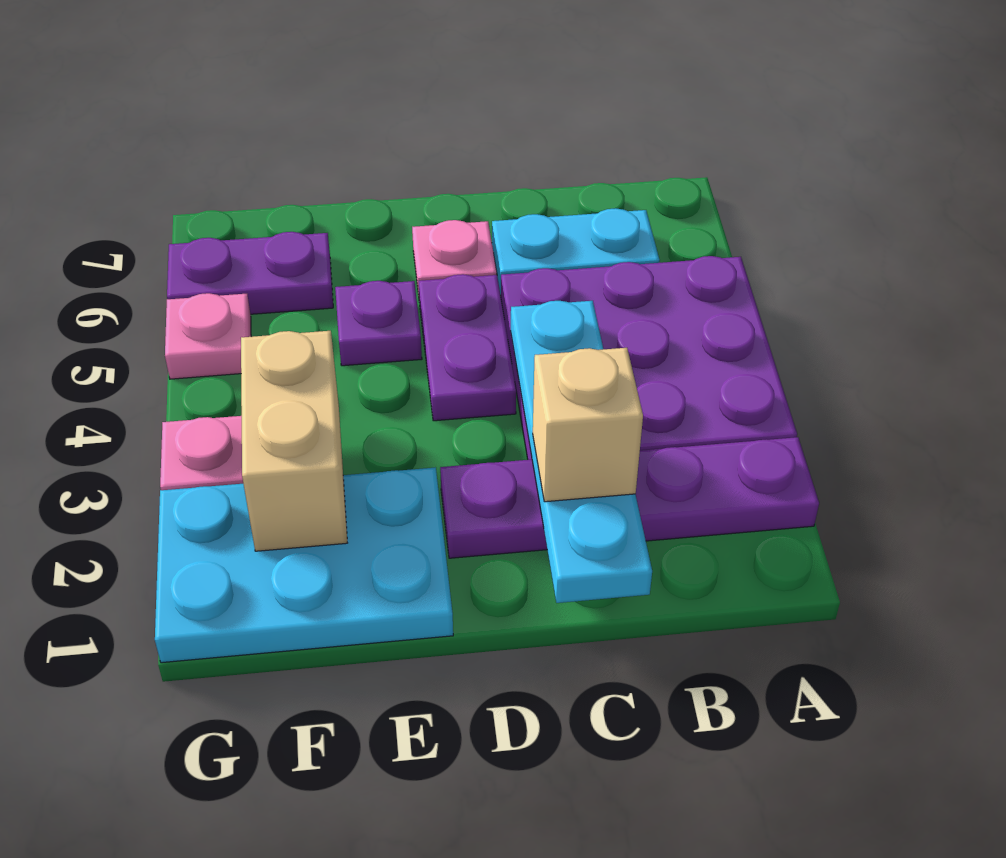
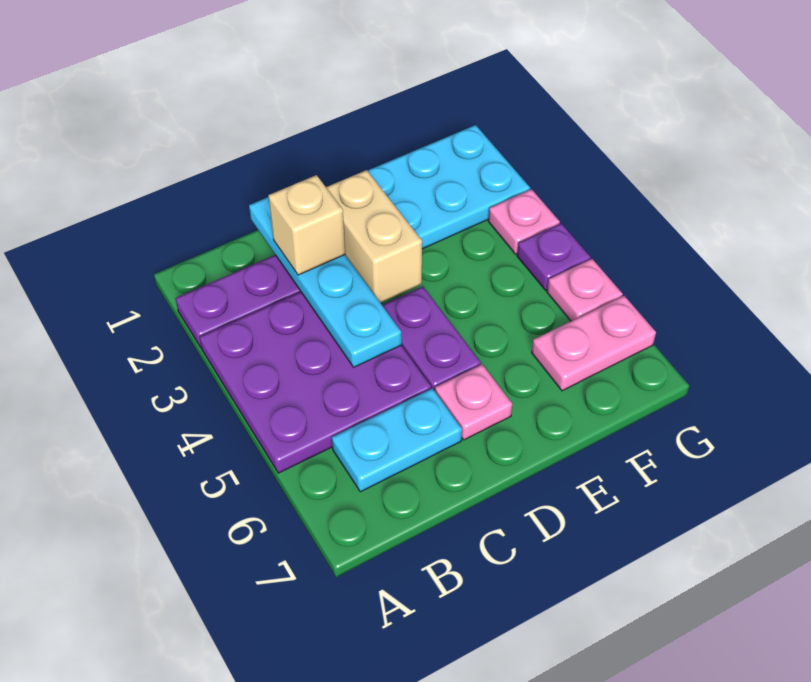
purple 1x1 plate [335,281,422,366] -> purple 1x1 plate moved to [517,223,591,290]
tan 1x2 brick [241,331,347,551] -> tan 1x2 brick moved to [326,170,422,303]
purple 1x2 plate [167,232,333,314] -> pink 1x2 plate [532,296,656,391]

